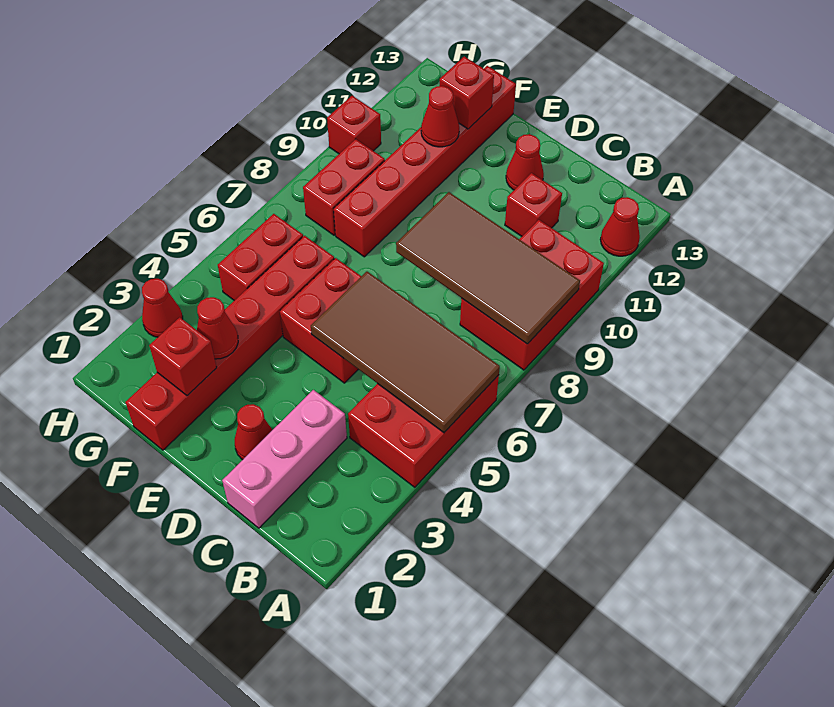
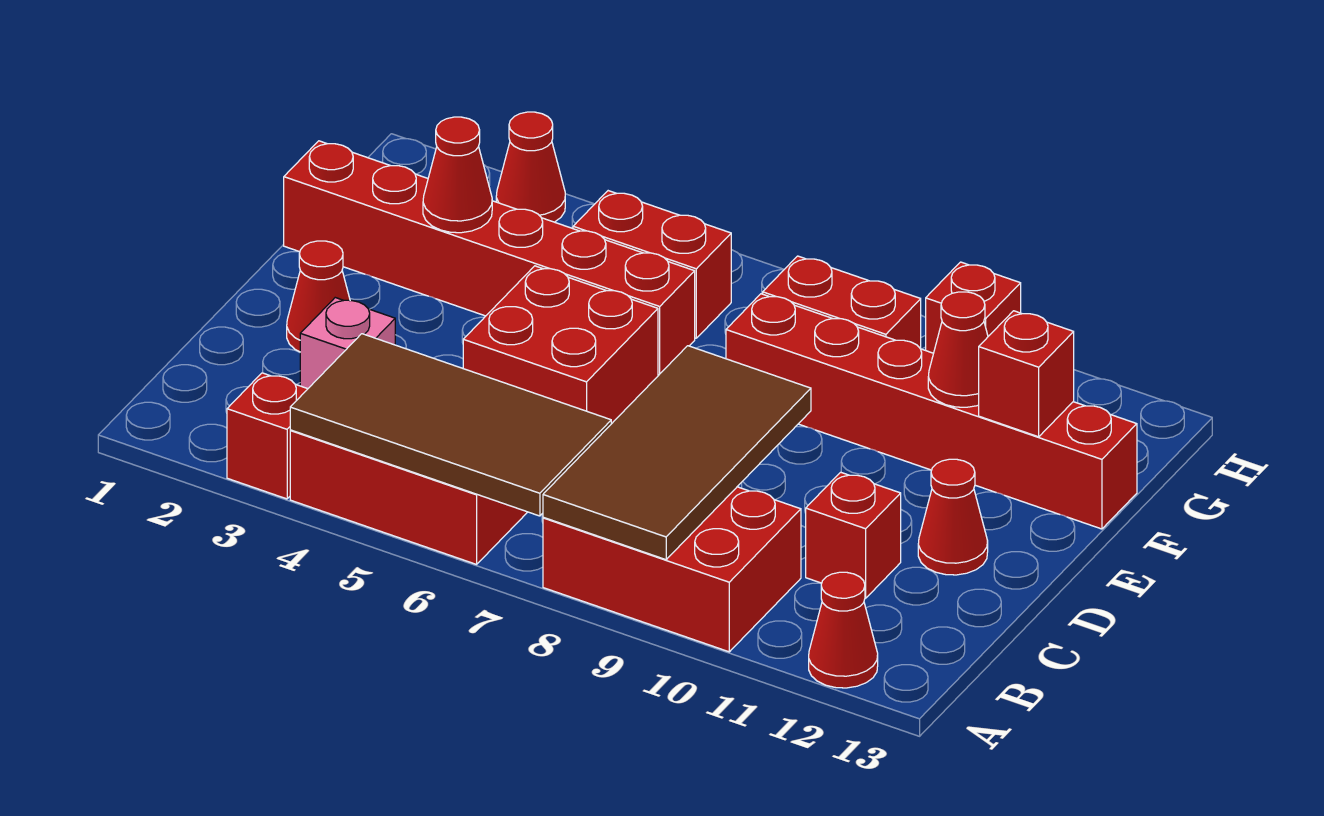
brown 2x4 tile [311,272,500,433] -> brown 2x4 tile turned to [290,334,611,516]
pink 1x3 brick [222,390,347,528] -> pink 1x1 brick [300,298,395,389]
red 1x1 brick [149,317,217,396] -> red 1x1 brick moved to [227,373,307,499]

